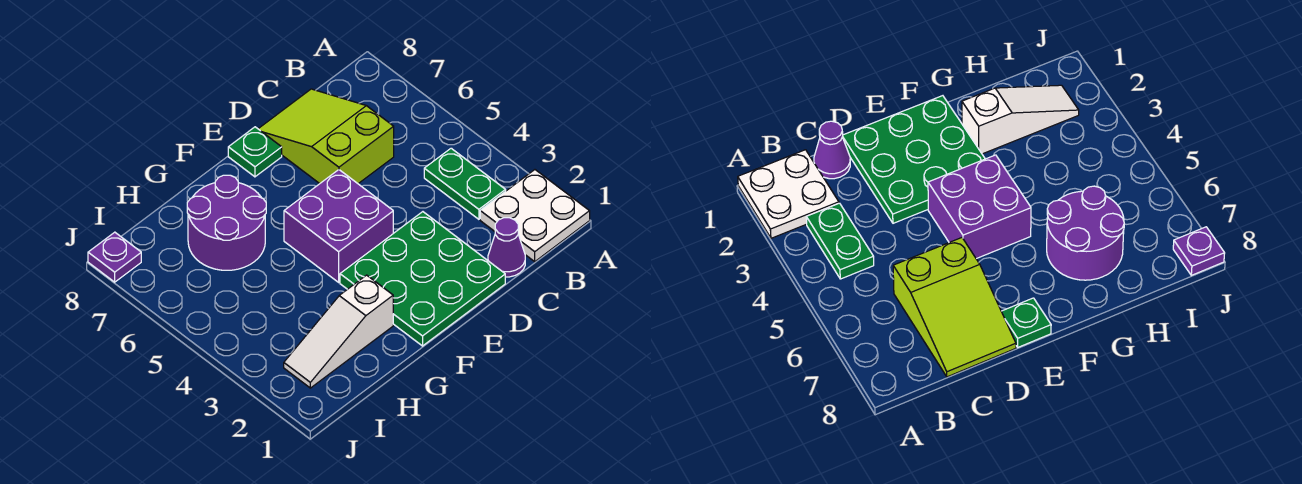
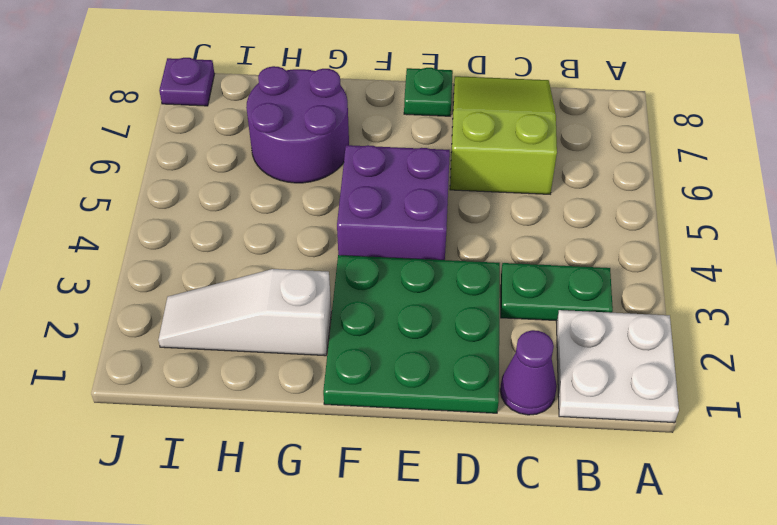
green 1x2 plate [424,148,506,219] -> green 1x2 plate turned to [501,263,613,321]

